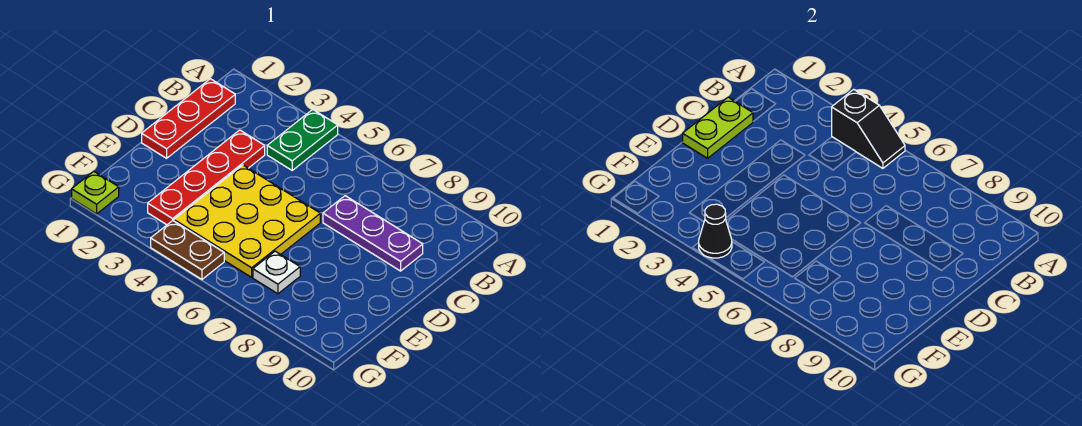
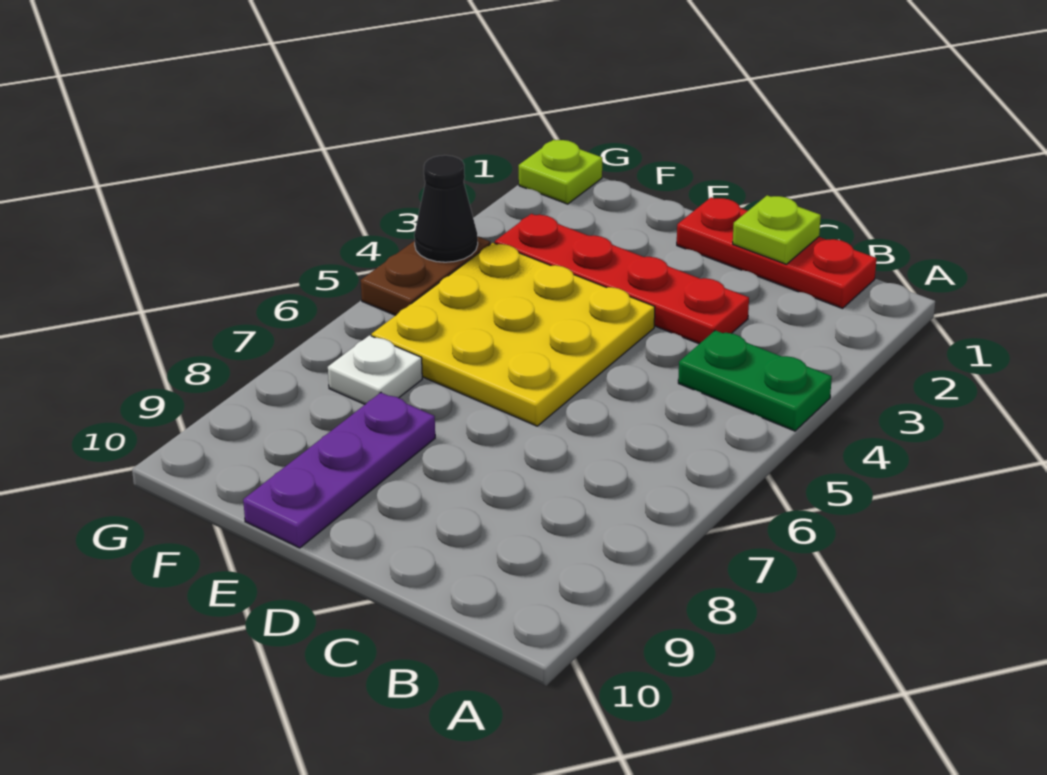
black 1x2 slope [832,89,905,168] -> none
lime 1x2 plate [683,97,753,158] -> lime 1x1 plate [733,195,821,264]
purple 1x3 plate [323,196,423,271] -> purple 1x3 plate moved to [243,392,435,548]

